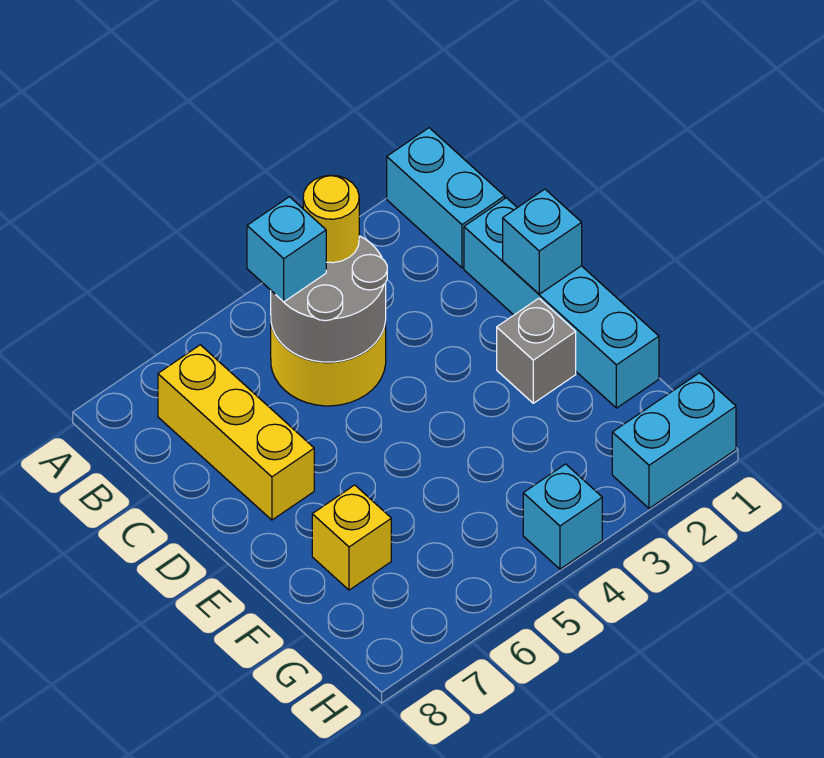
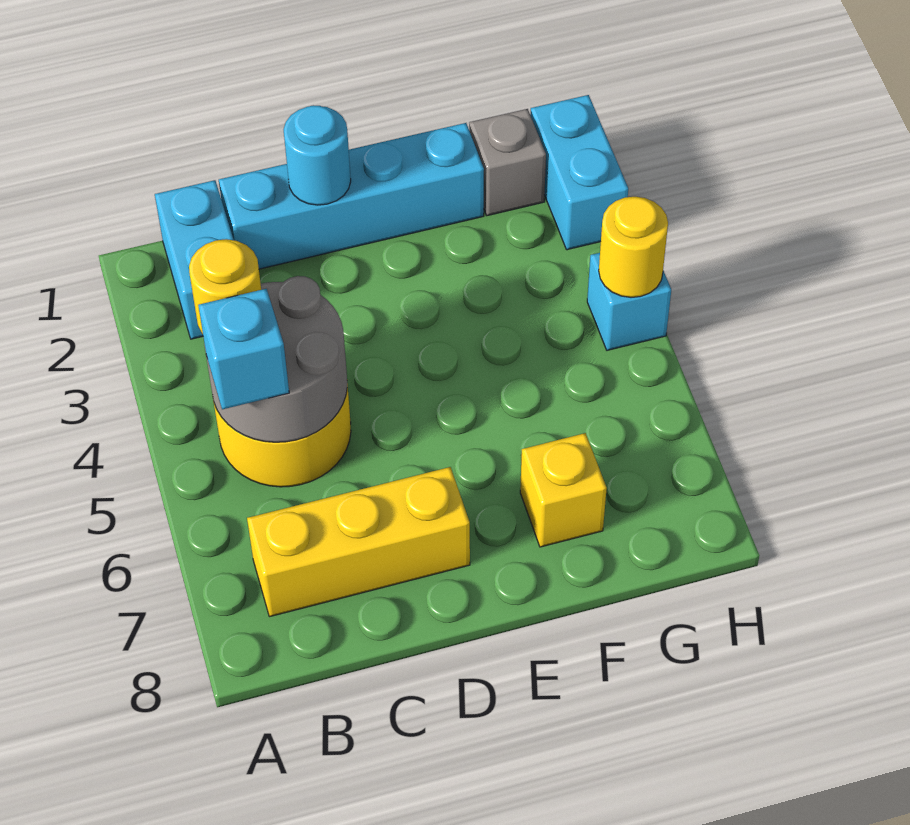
cyan 1x2 brick [387,128,505,268] -> cyan 1x2 brick turned to [155,180,234,339]
cyan 1x1 brick [503,189,582,294] -> cyan 1x1 round brick [283,105,351,205]
grey 1x1 brick [497,298,576,403] -> grey 1x1 brick moved to [469,109,546,216]
none -> yellow 1x1 round brick [599,197,668,297]

